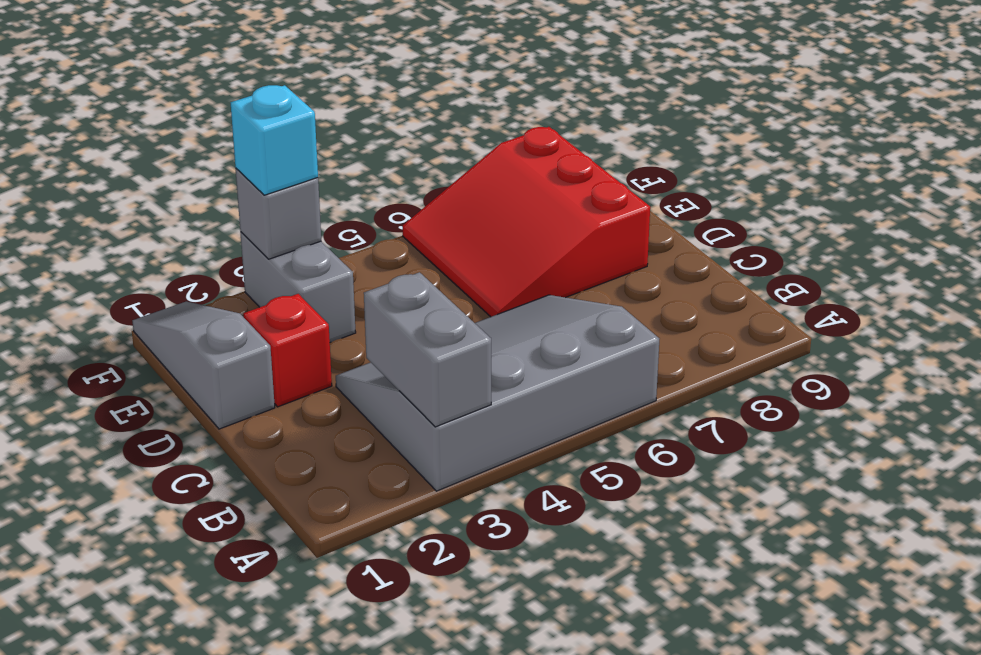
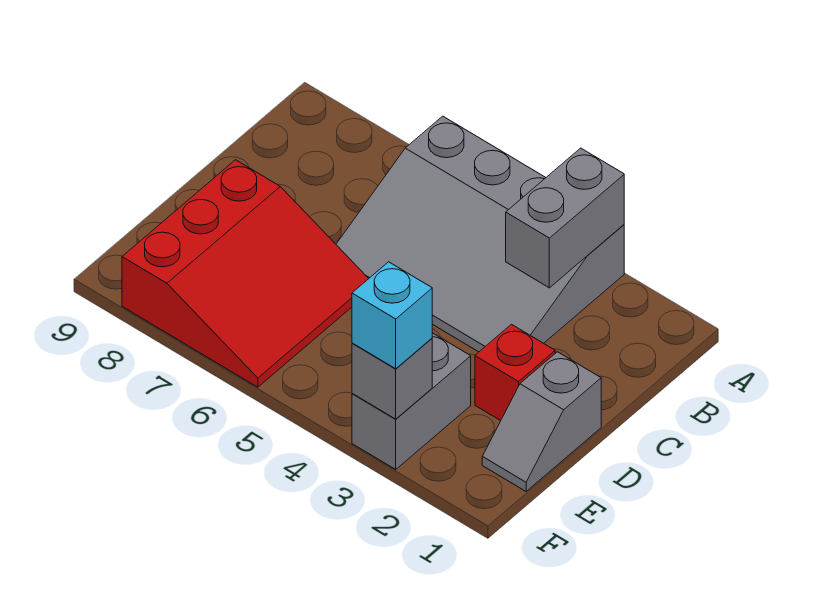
grey 1x3 slope [132,301,275,429] -> grey 1x2 slope [482,352,601,491]

